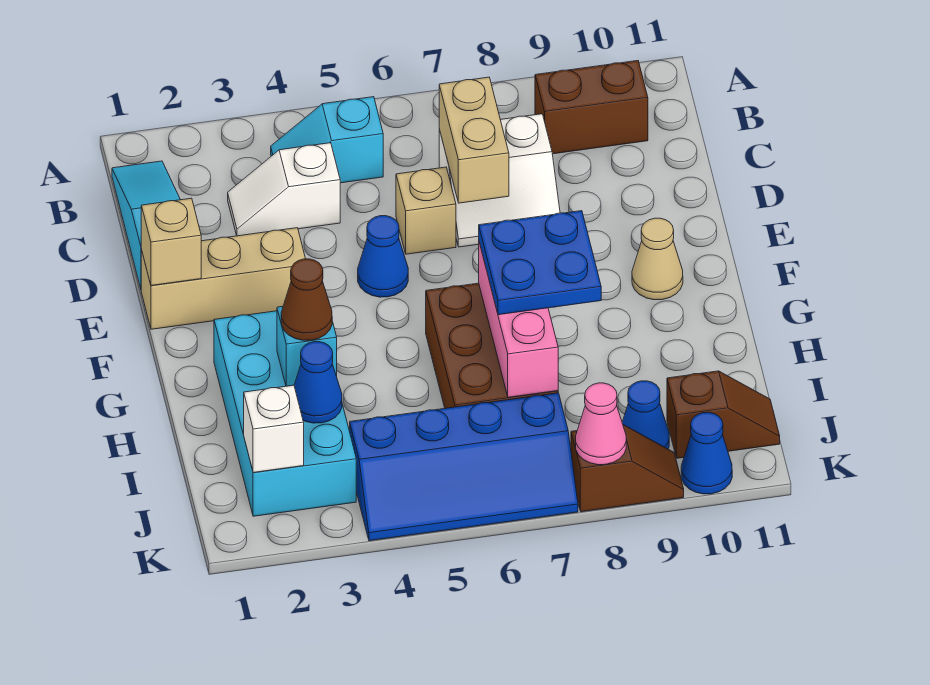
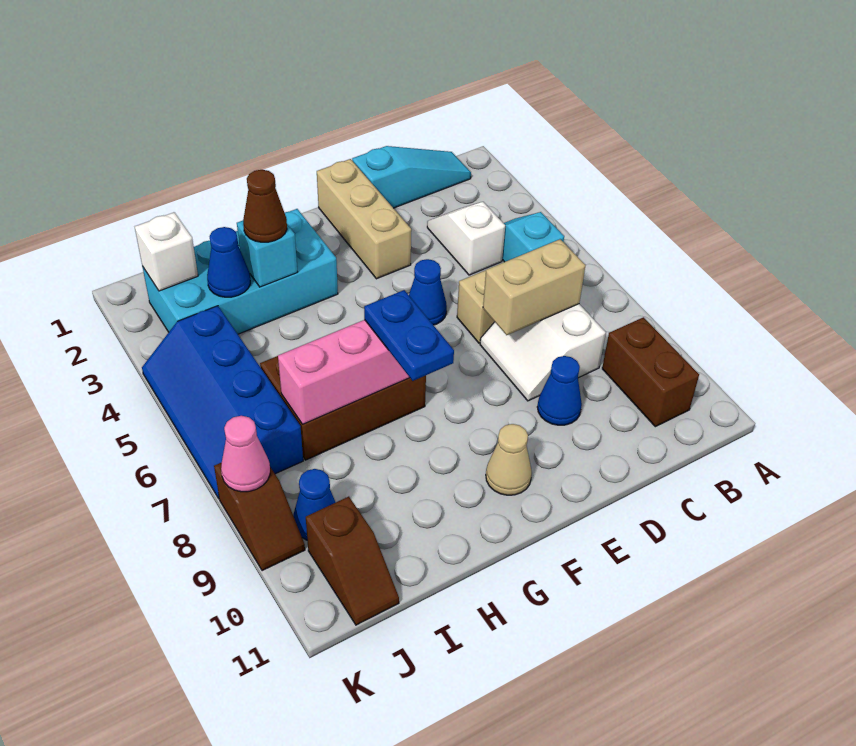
tan 1x1 brick [141,198,201,286] -> none
blue 2x2 plate [479,211,601,315] -> blue 1x2 plate [364,290,454,381]
blue 1x1 cone [681,412,732,494] -> blue 1x1 cone moved to [537,356,582,425]

